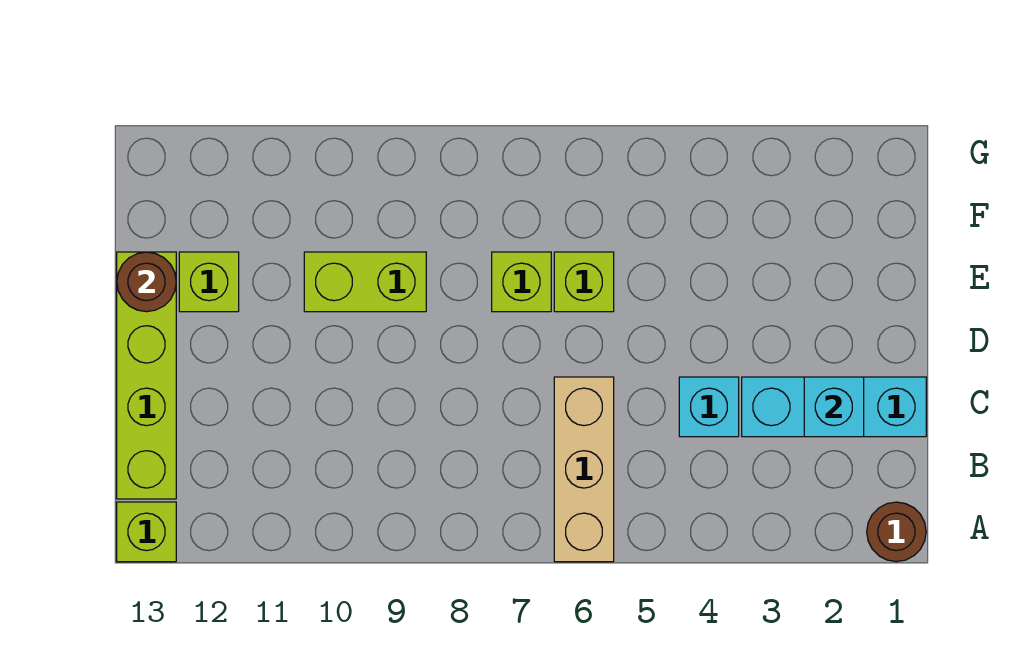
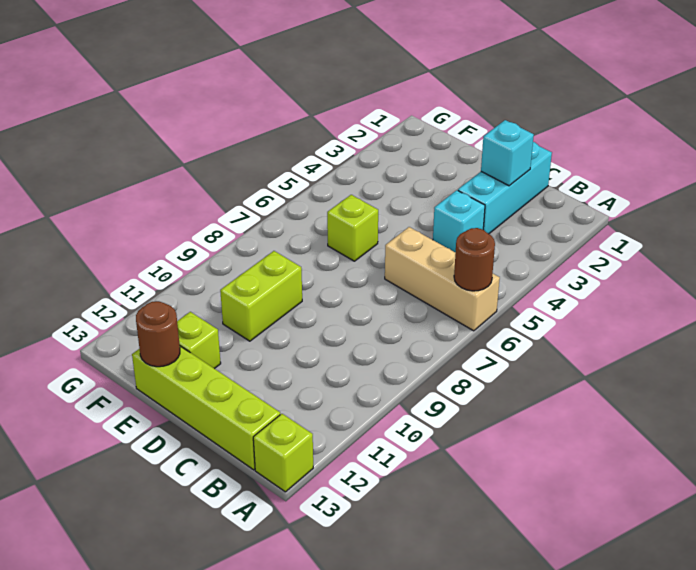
brown 1x1 round brick [867,502,926,562] -> brown 1x1 round brick moved to [454,228,495,291]
lime 1x1 brick [492,252,551,312] -> none

